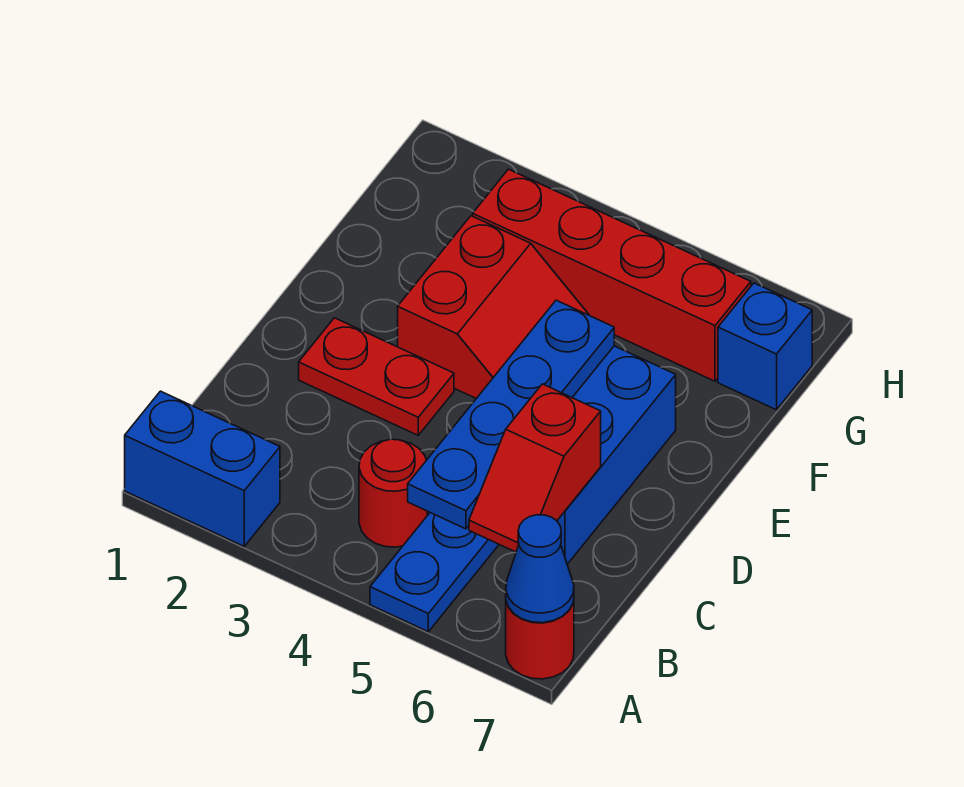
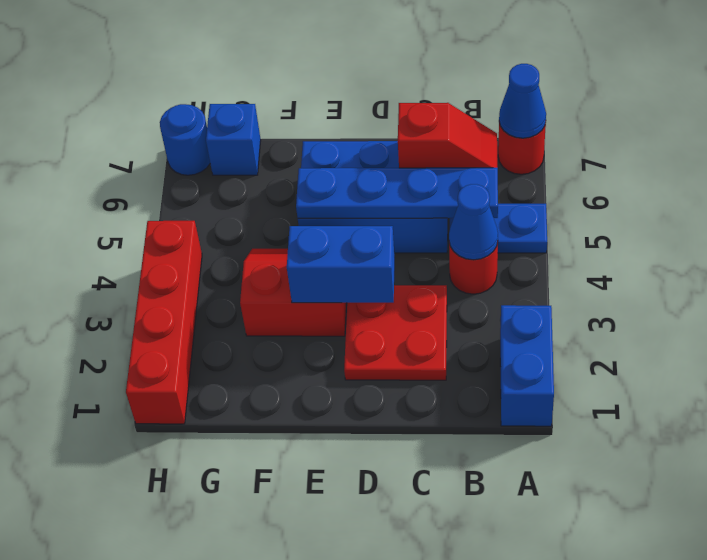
none -> blue 1x1 cone [449,184,498,260]
red 1x2 plate [299,318,454,435] -> red 2x2 plate [344,285,447,380]
none -> blue 1x2 brick [287,226,395,303]
red 1x4 brick [473,169,751,381] -> red 1x4 brick moved to [126,221,202,424]
none -> blue 1x1 round brick [160,104,210,175]

